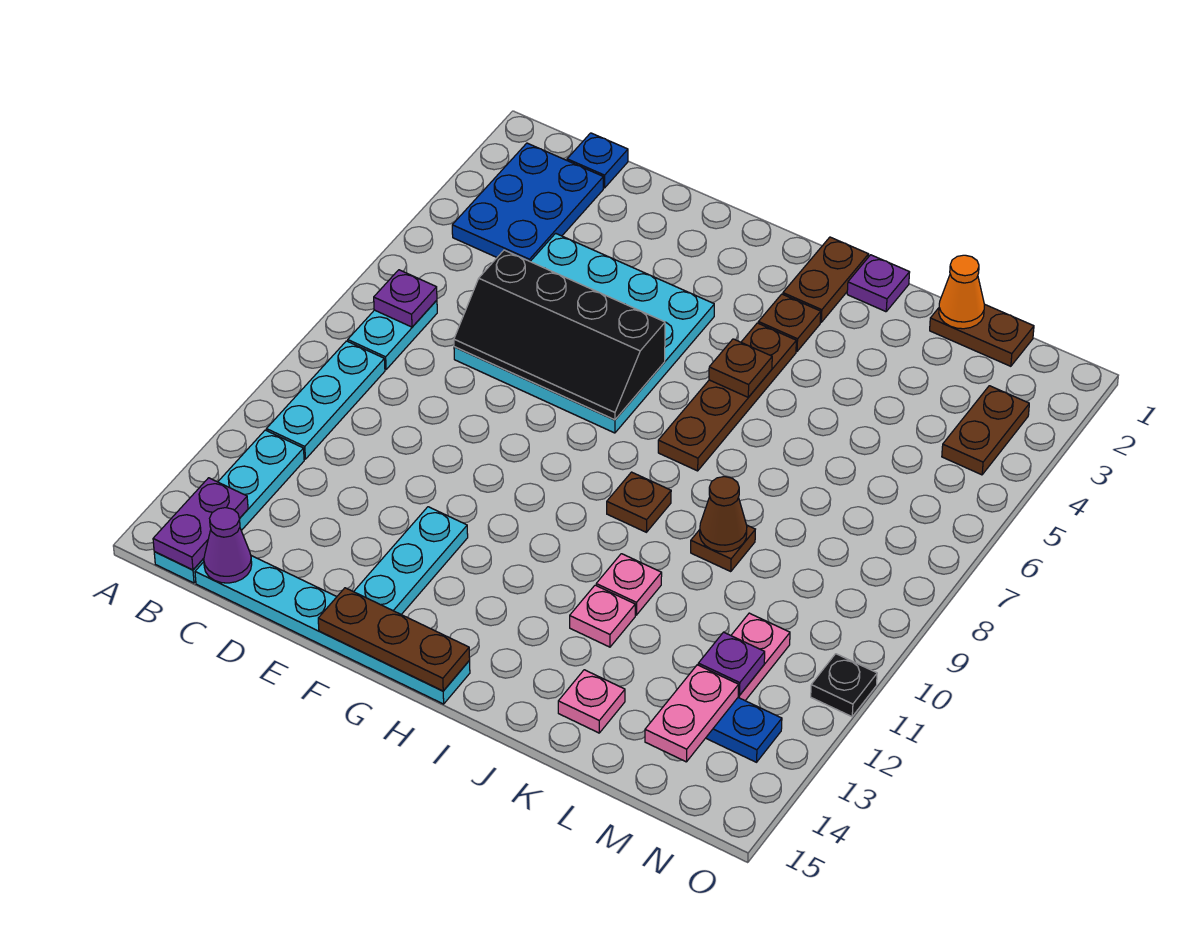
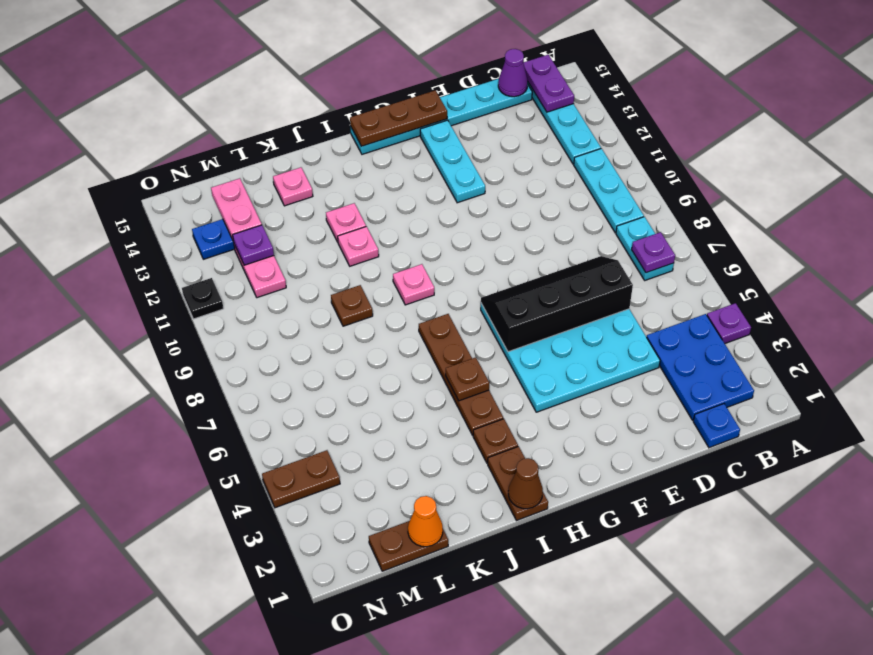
brown 1x1 plate [607,472,671,532] -> pink 1x1 plate [393,264,434,305]
purple 1x1 plate [847,255,910,312] -> purple 1x1 plate moved to [707,303,751,343]
brown 1x1 cone [700,477,747,552] -> brown 1x1 cone moved to [508,458,543,509]
brown 1x2 plate [942,386,1029,475] -> brown 1x2 plate turned to [262,450,340,508]

